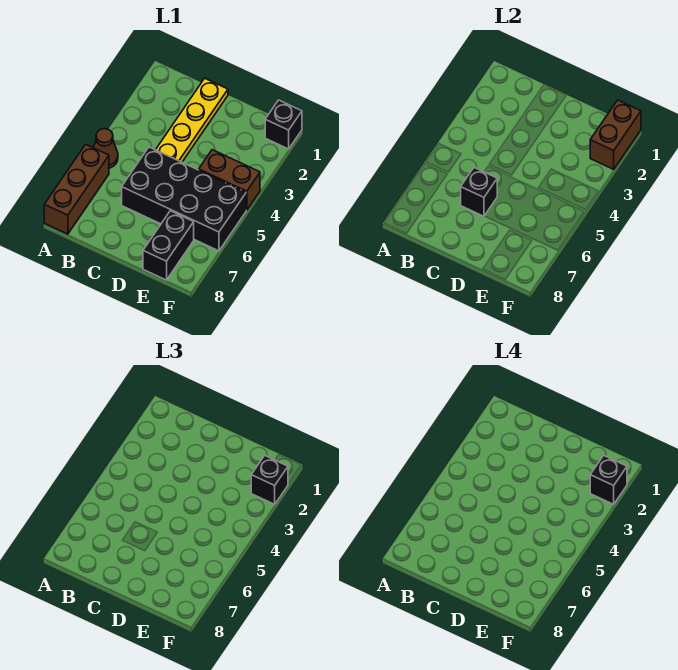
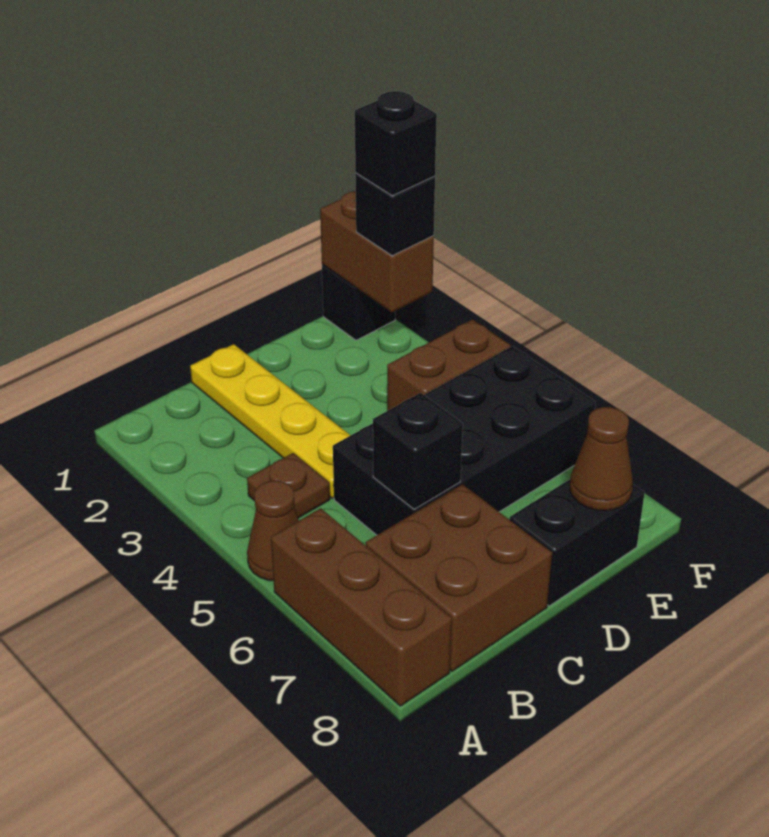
none -> brown 1x1 plate [247,453,330,518]
none -> brown 2x2 brick [366,484,552,671]
black 1x2 brick [143,211,194,280] -> black 1x2 brick turned to [510,479,645,606]
none -> brown 1x1 cone [570,407,633,511]

